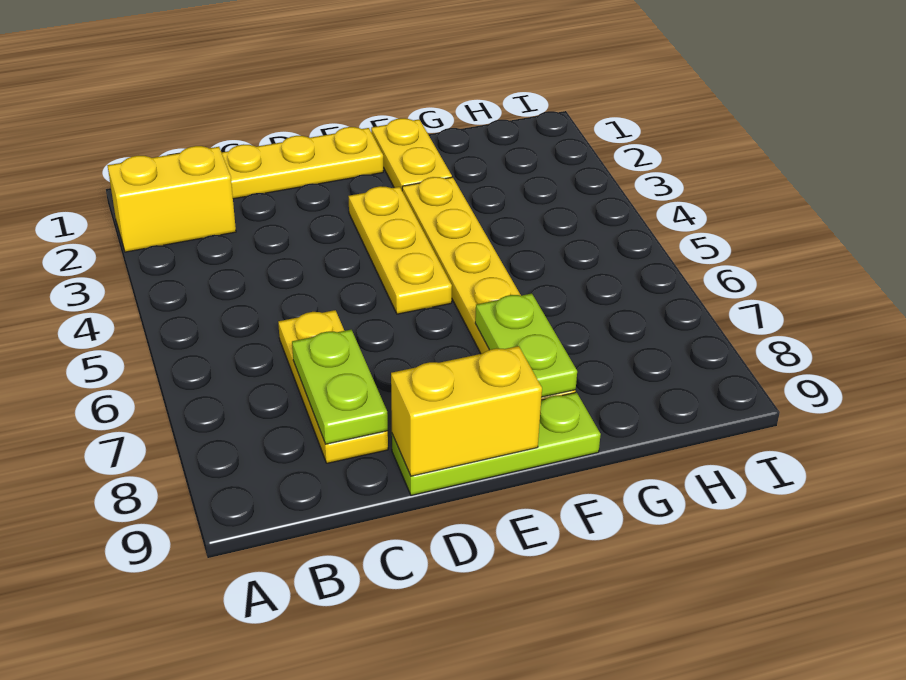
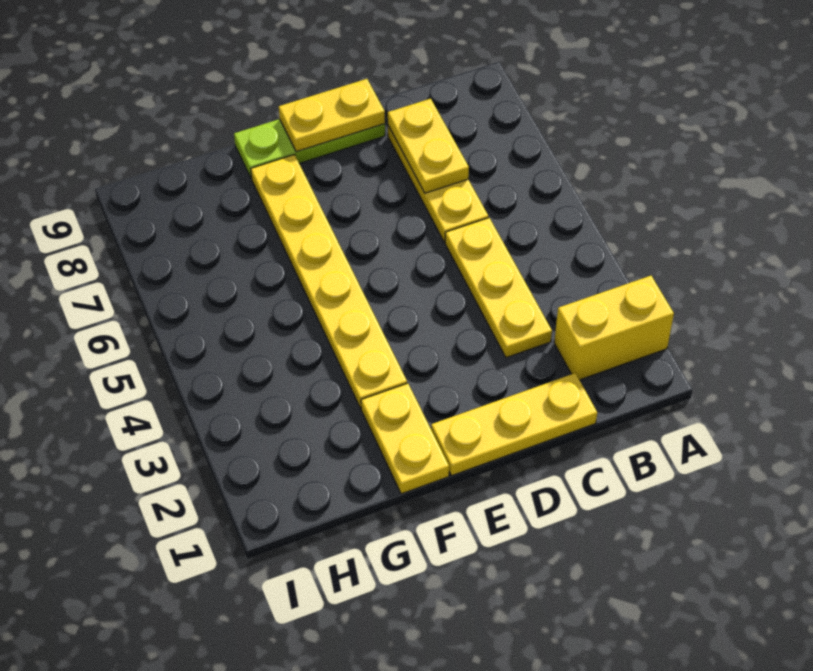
lime 1x2 plate [292,330,388,444] -> yellow 1x2 plate [388,99,469,193]
yellow 1x2 brick [391,346,542,476] -> yellow 1x2 plate [279,79,385,152]
yellow 1x3 plate [348,186,452,314] -> yellow 1x3 plate moved to [445,218,552,358]
lime 1x2 plate [475,293,577,397] -> none

